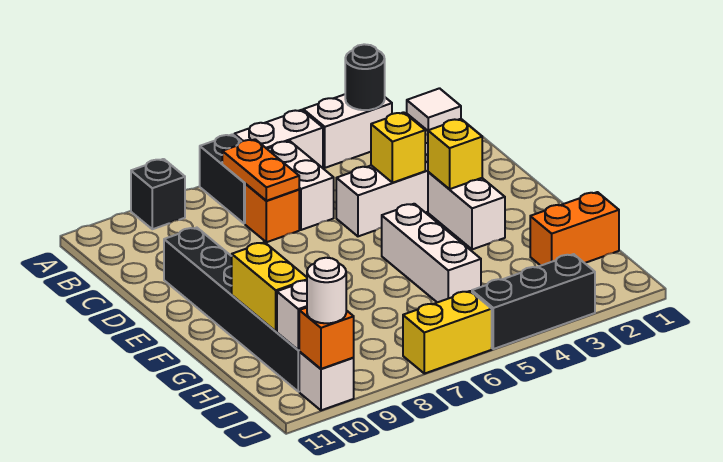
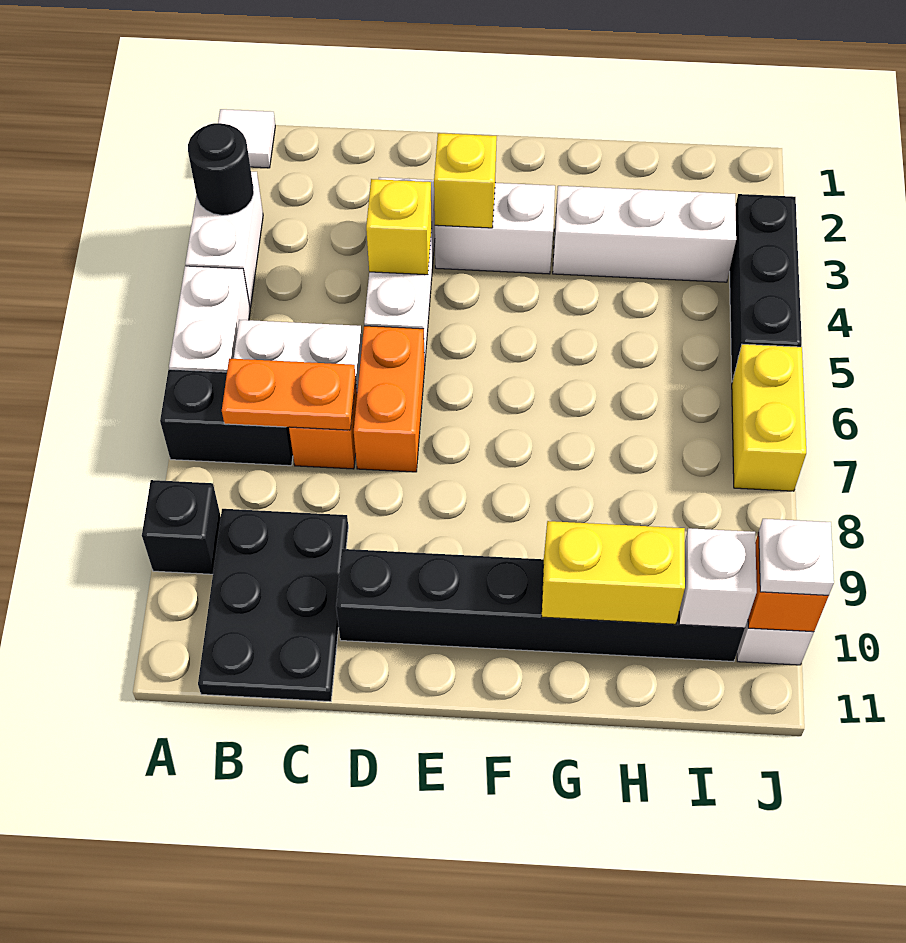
none -> black 2x3 plate [198,509,348,702]
white 1x3 brick [382,204,481,302] -> white 1x3 brick moved to [553,186,736,282]
orange 1x2 brick [530,192,619,266] -> orange 1x2 brick moved to [354,326,425,472]
white 1x1 round brick [307,258,346,323] -> white 1x1 plate [759,519,834,595]

